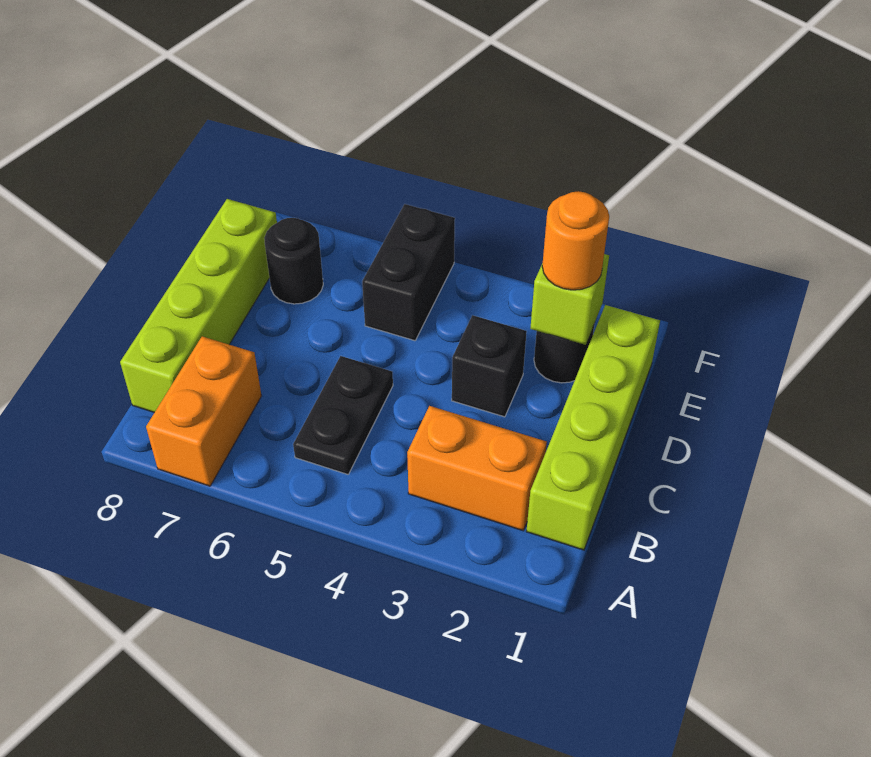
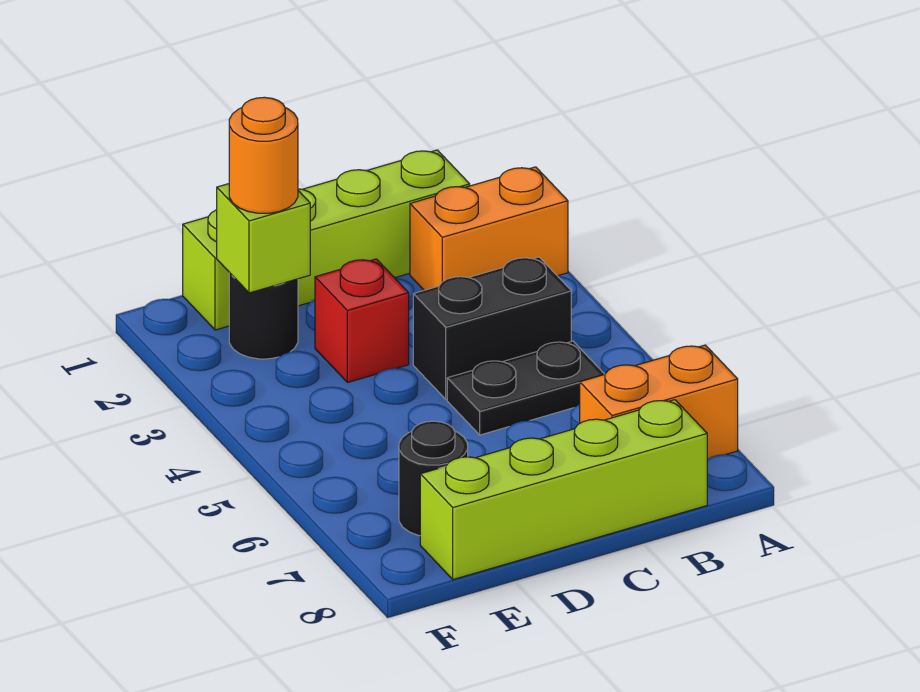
orange 1x2 brick [407,406,547,531] -> orange 1x2 brick turned to [410,167,568,290]
black 1x1 brick [452,315,527,417] -> red 1x1 brick [315,259,409,383]
black 1x2 brick [362,204,455,341] -> black 1x2 brick moved to [413,257,571,399]

